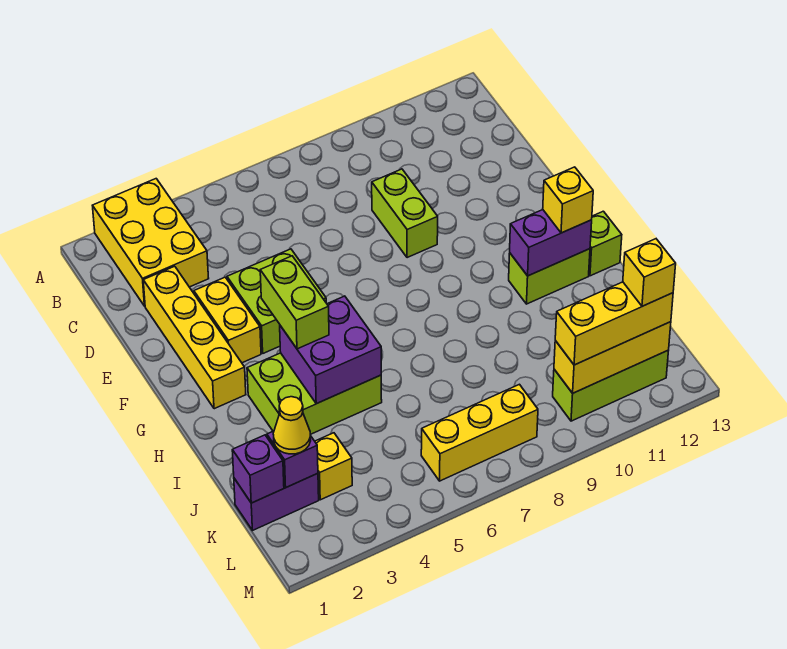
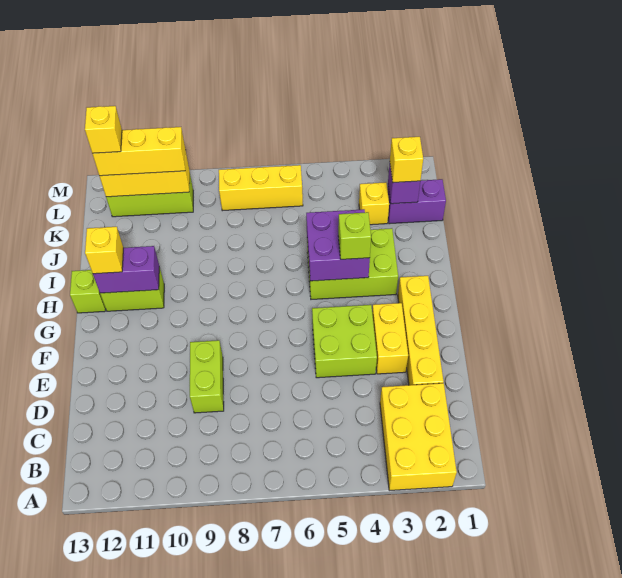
lime 1x2 brick [260,256,329,349] -> lime 1x1 brick [338,212,371,259]
purple 1x1 brick [232,435,284,503] -> none
yellow 1x1 cone [273,397,311,454] -> yellow 1x1 brick [390,137,423,183]

